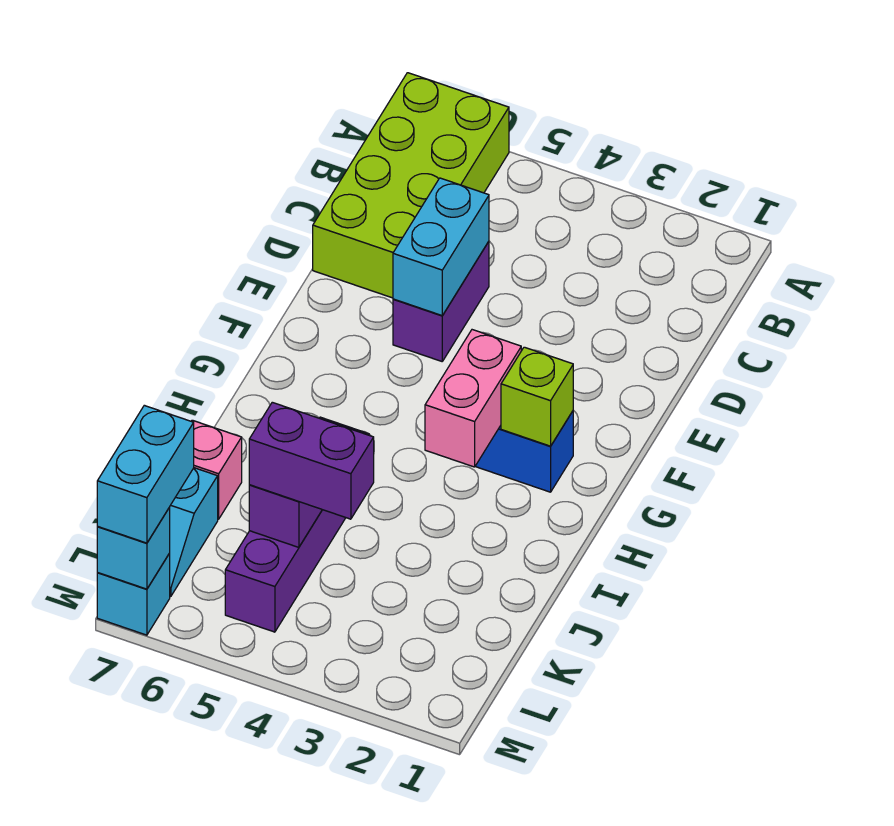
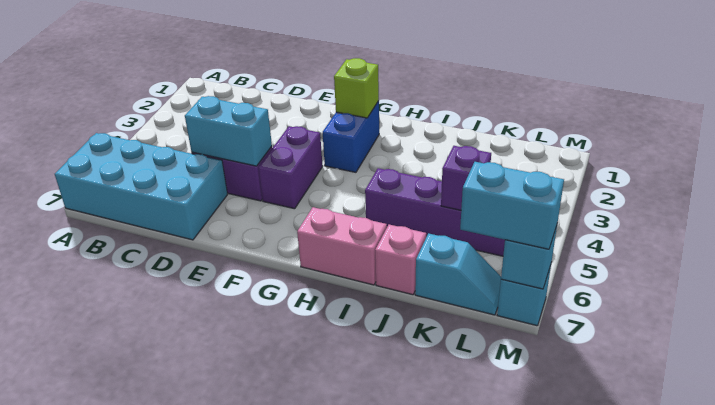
lime 2x4 brick [313,73,509,298] -> cyan 2x4 brick [55,133,228,240]
pink 1x2 brick [425,330,521,467] -> pink 1x2 brick moved to [297,207,387,285]
purple 1x2 brick [249,402,374,519] -> purple 1x2 brick moved to [258,126,323,209]

